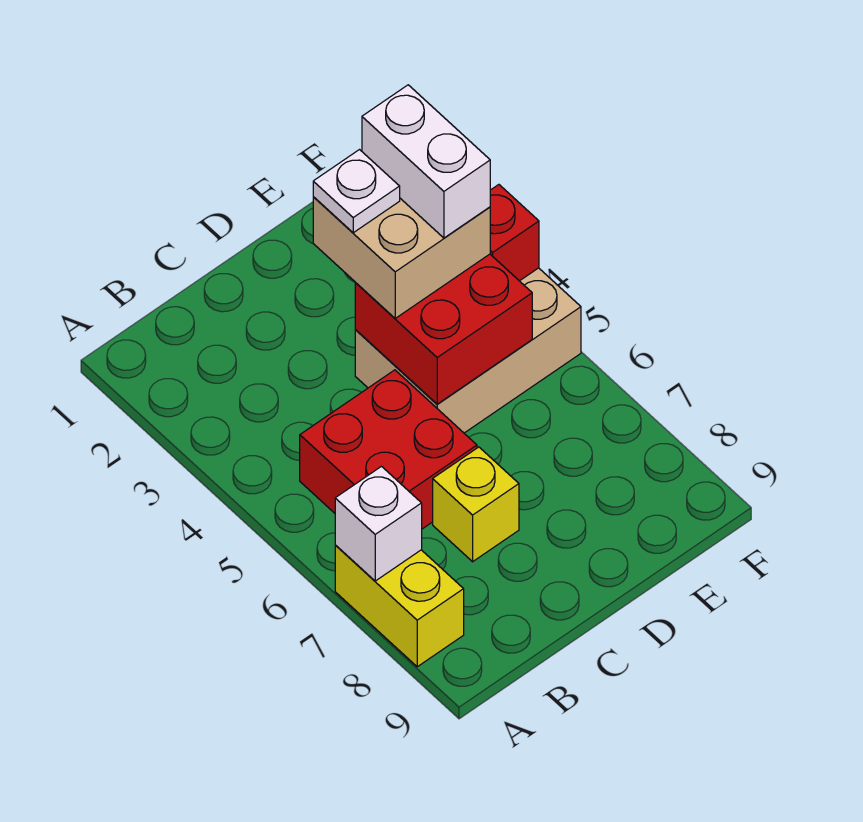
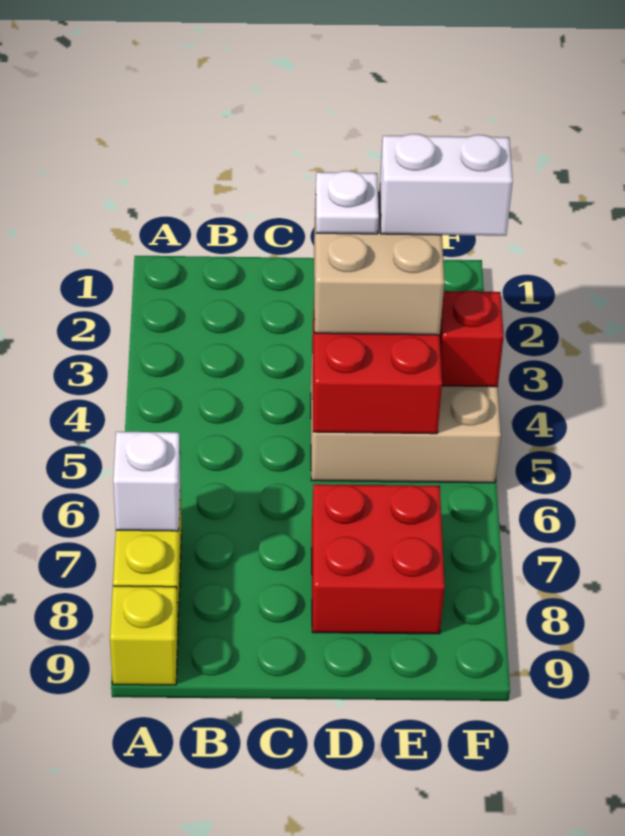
red 2x2 brick [300,370,477,529] -> red 2x2 brick moved to [312,484,445,634]
yellow 1x1 brick [433,447,519,562] -> yellow 1x1 brick moved to [110,586,178,685]
white 1x2 brick [362,85,490,238] -> white 1x2 brick turned to [379,134,513,236]

